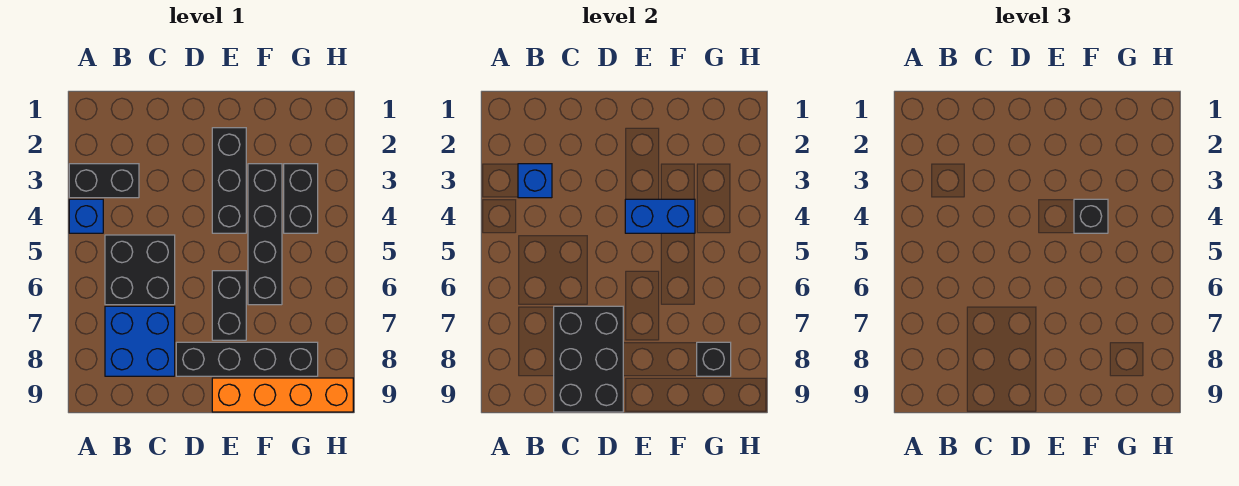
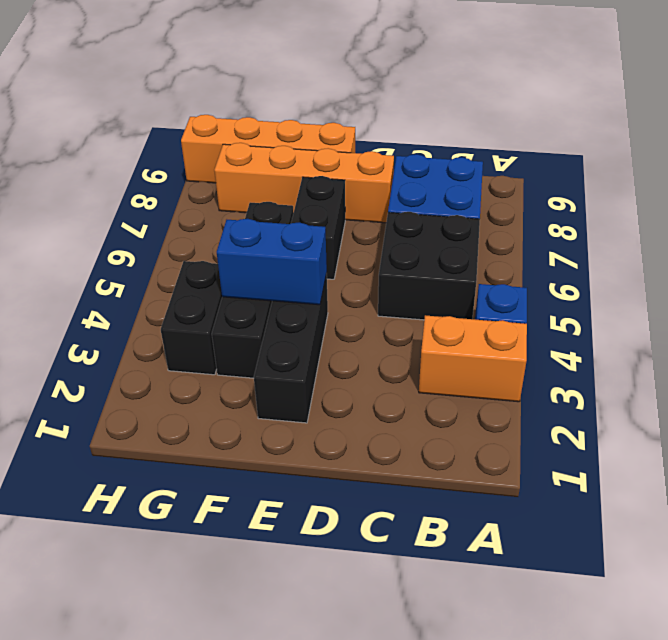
black 1x2 brick [69,164,139,198] -> orange 1x2 brick [419,315,527,402]
blue 1x1 brick [518,164,552,198] -> none
black 2x3 brick [554,306,623,412] -> none
black 1x4 brick [176,342,318,376] -> orange 1x4 brick [214,143,394,223]
black 1x1 brick [1074,199,1108,233] -> none
black 1x1 brick [697,342,731,376] -> none

